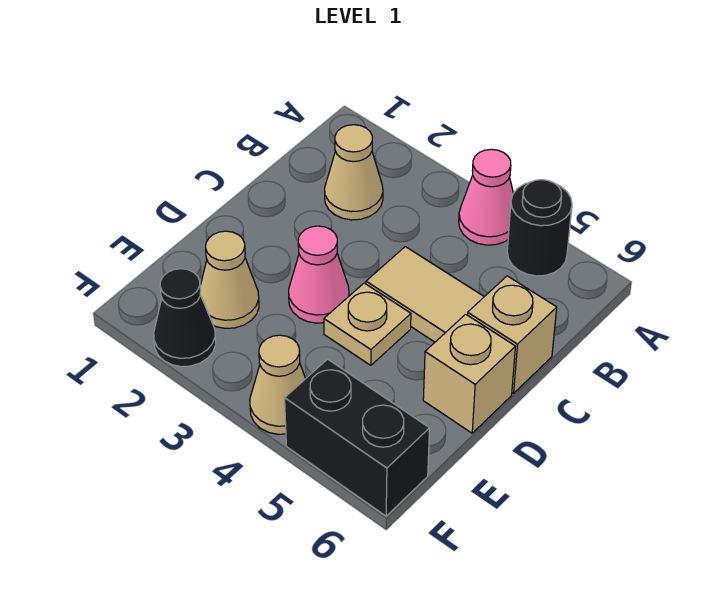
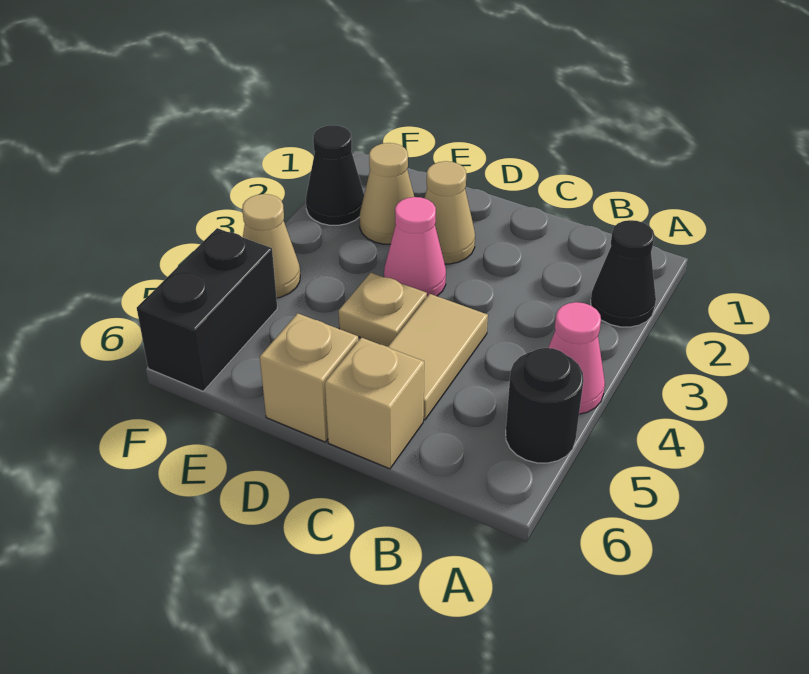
none -> black 1x1 cone [591,220,656,327]
tan 1x1 cone [325,125,383,220] -> tan 1x1 cone moved to [425,161,475,264]

